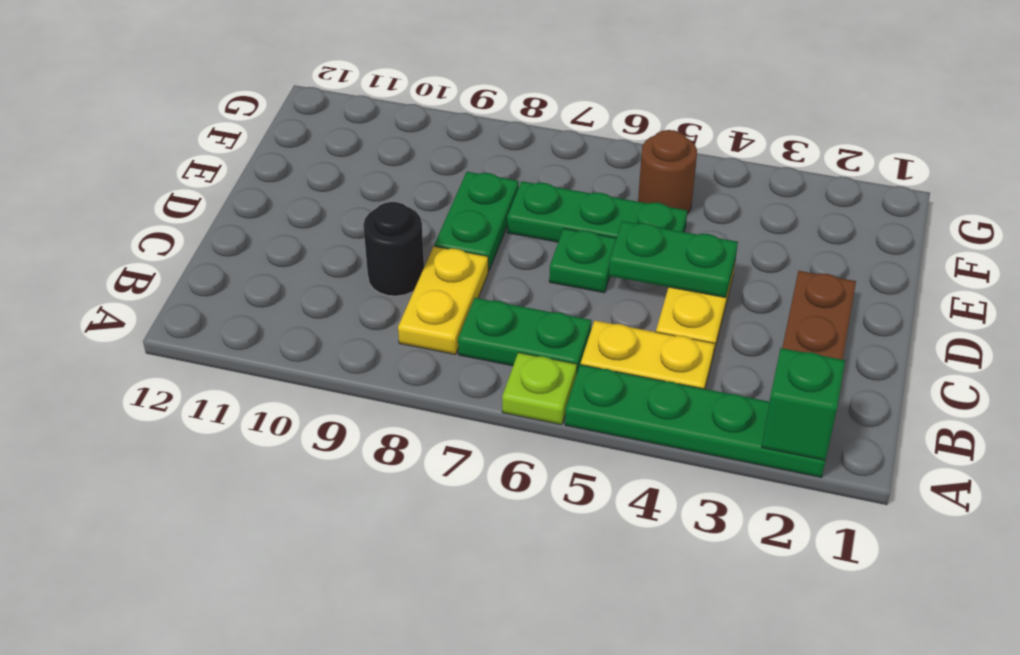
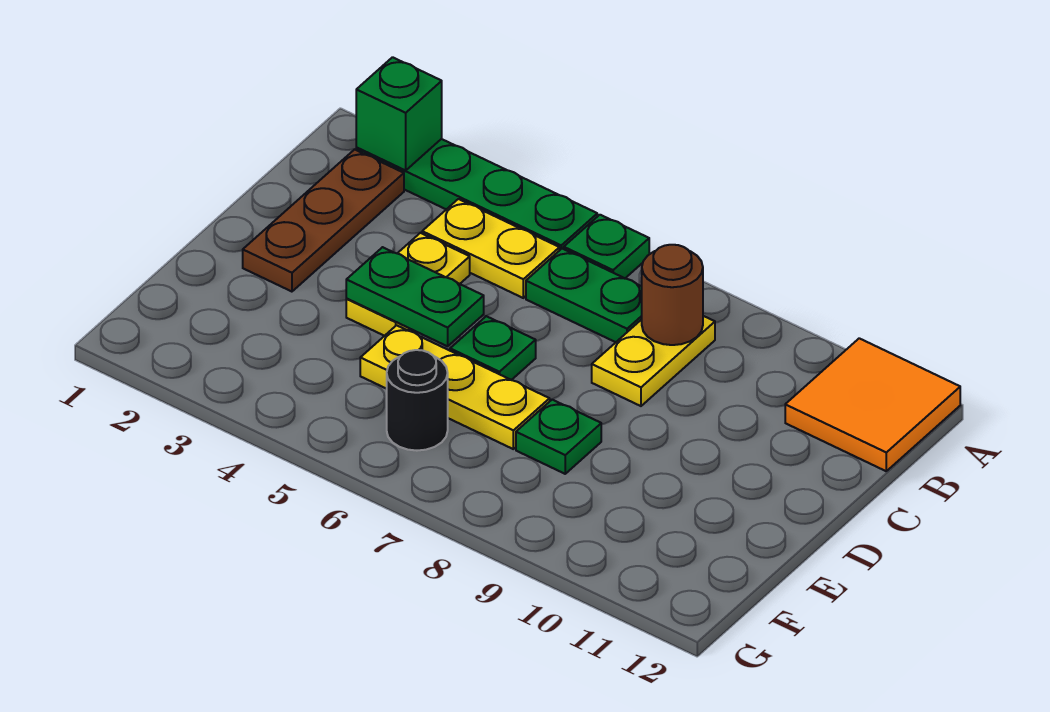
lime 1x1 plate [502,353,577,425] -> green 1x1 plate [564,215,649,278]
none -> orange 2x2 tile [785,338,960,471]
black 1x1 round brick [363,202,424,296] -> black 1x1 round brick moved to [387,350,448,451]
green 1x2 plate [434,172,519,271] -> green 1x1 plate [516,400,601,474]
green 1x3 plate [507,181,687,242] -> yellow 1x3 plate [360,325,550,449]
brown 1x1 round brick [638,130,697,214] -> brown 1x1 round brick moved to [642,245,703,345]

